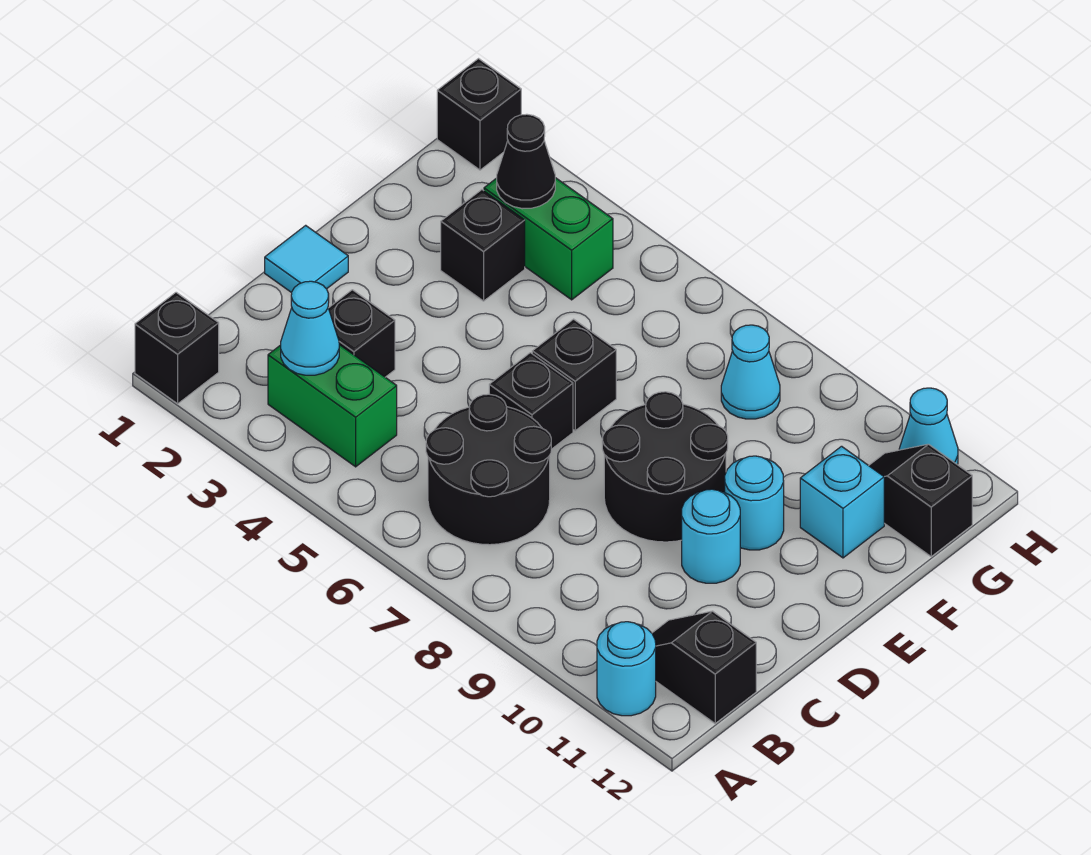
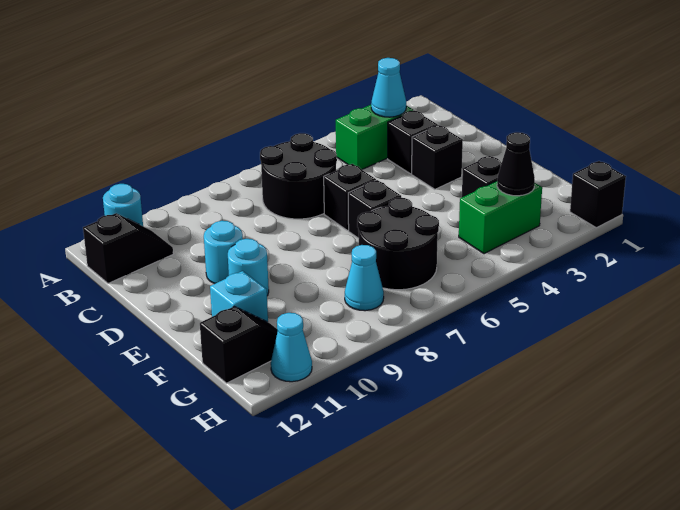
black 1x1 brick [135,292,219,404] -> black 1x1 brick moved to [412,125,463,189]
cyan 1x1 tile [265,225,348,293] -> none
black 2x2 round brick [602,392,728,542] -> black 2x2 round brick moved to [357,198,439,290]

